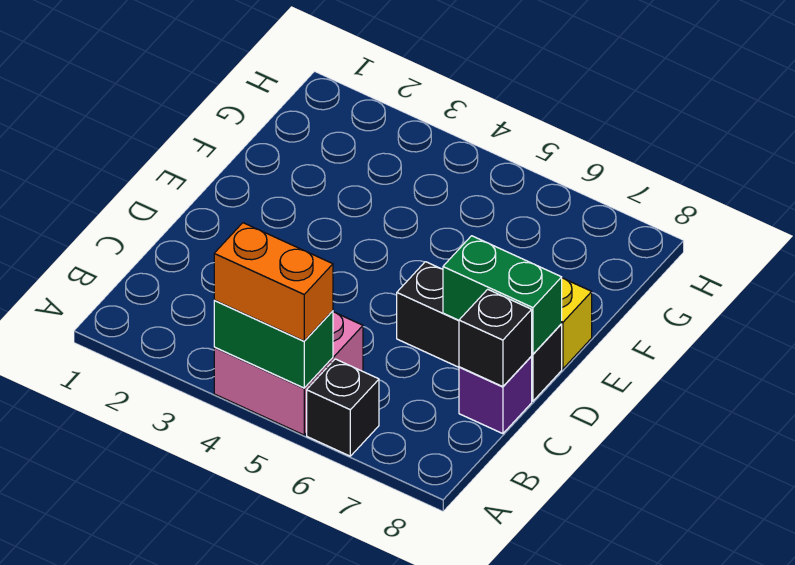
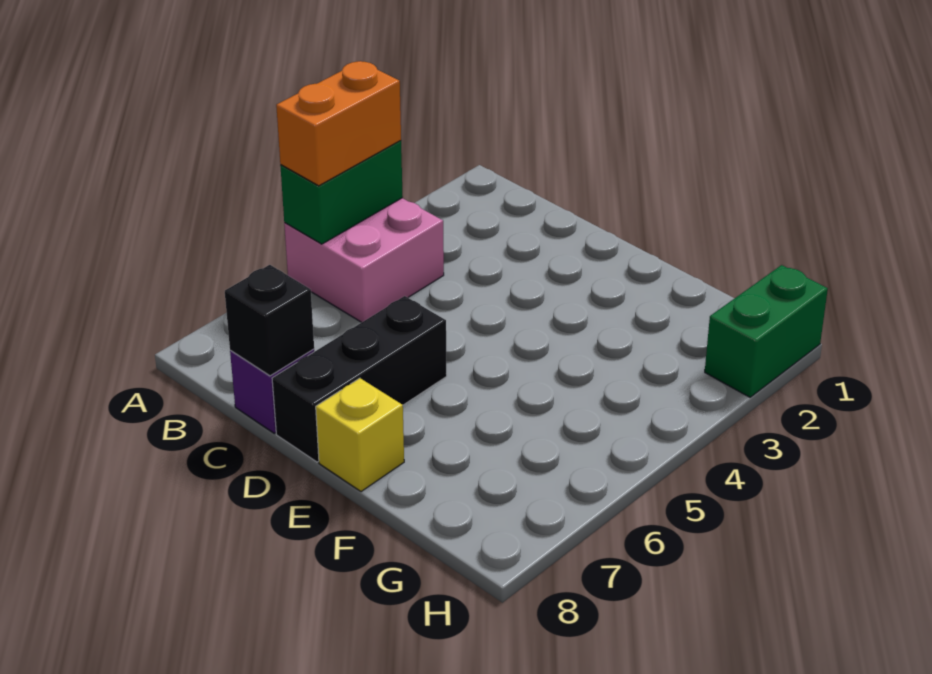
black 1x1 brick [307,359,379,456] -> none
green 1x2 brick [443,236,562,354] -> green 1x2 brick moved to [705,265,828,397]

